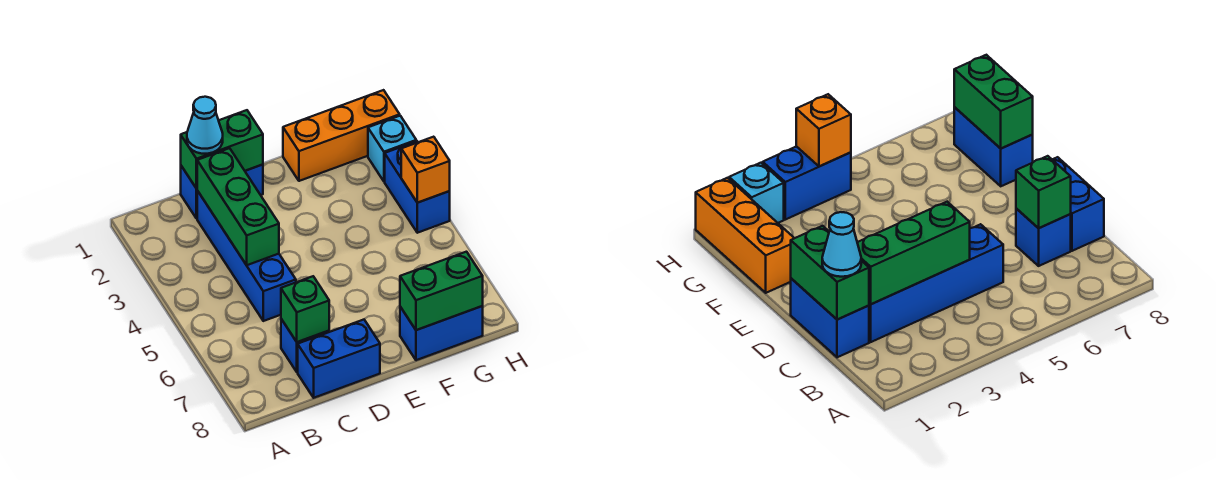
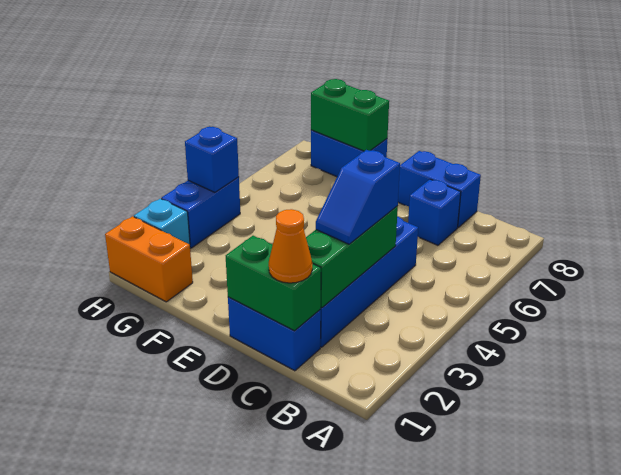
cyan 1x1 cone [187,97,223,154] -> orange 1x1 cone [269,209,312,283]
none -> blue 1x2 slope [316,150,400,244]
green 1x1 brick [281,276,329,342] -> none
orange 1x3 brick [283,90,400,181] -> orange 1x2 brick [105,216,193,302]
orange 1x1 brick [401,137,450,203] -> blue 1x1 brick [185,127,239,192]

